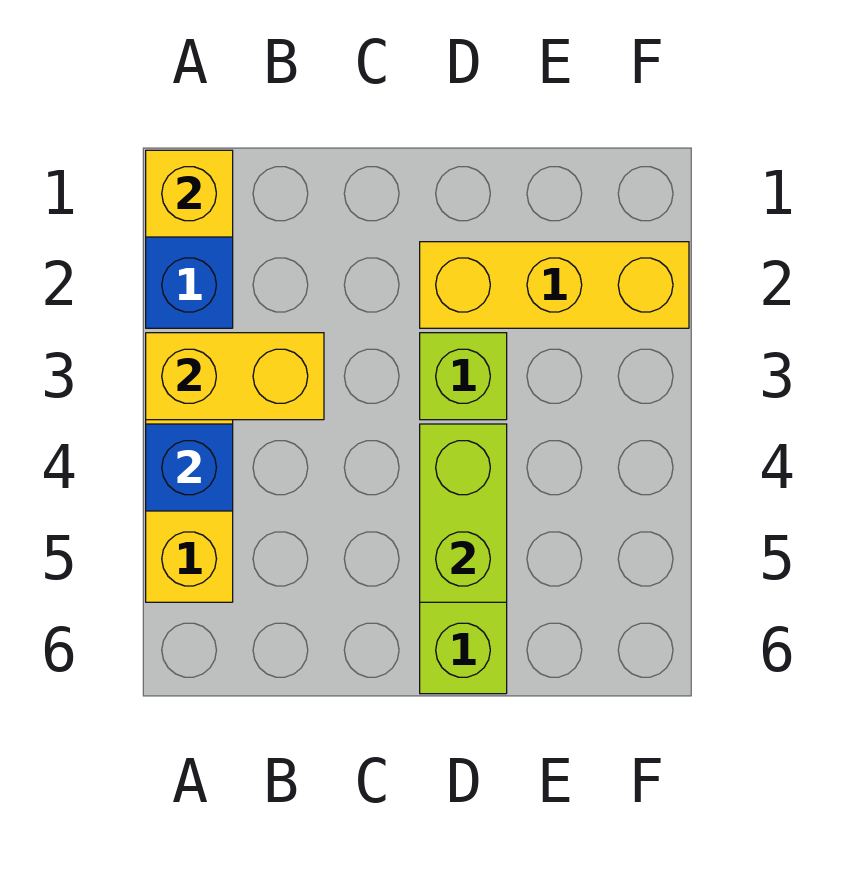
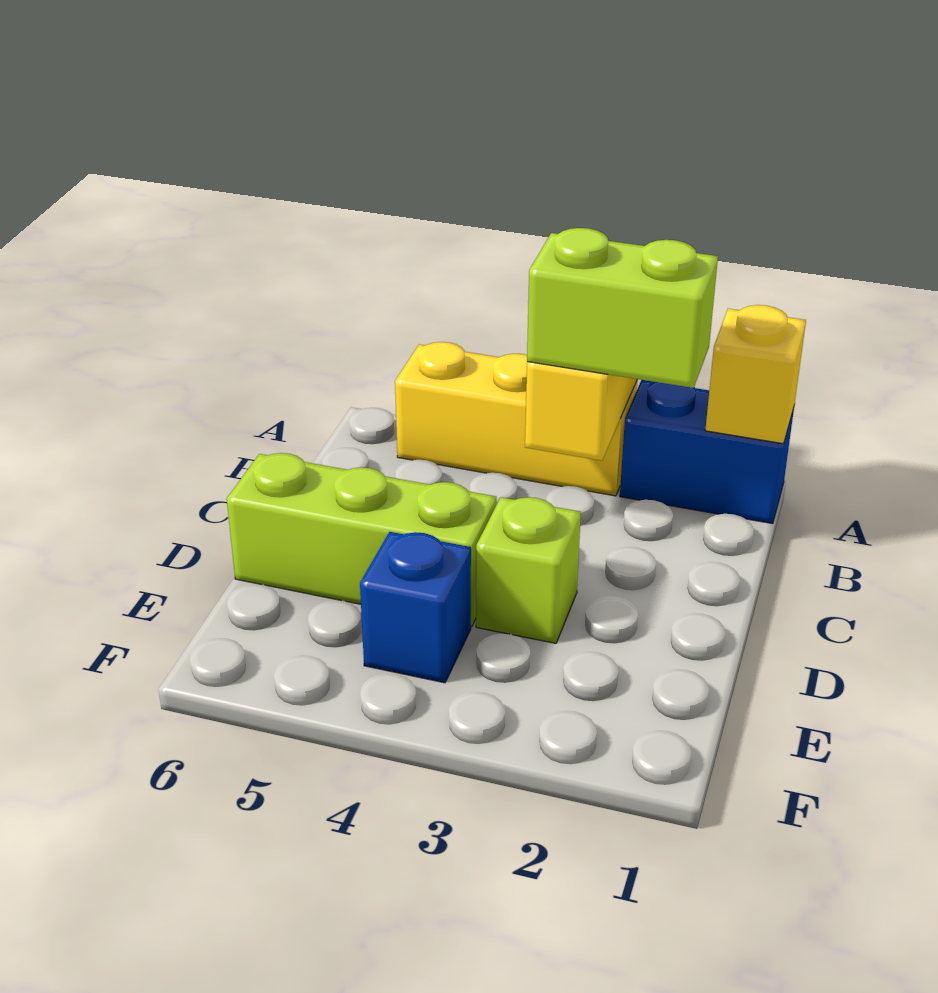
blue 1x1 brick [146,424,233,511] -> blue 1x1 brick moved to [360,532,471,683]
yellow 1x3 brick [420,242,689,328] -> none
lime 1x2 brick [420,424,507,602] -> lime 1x2 brick moved to [527,228,718,388]

